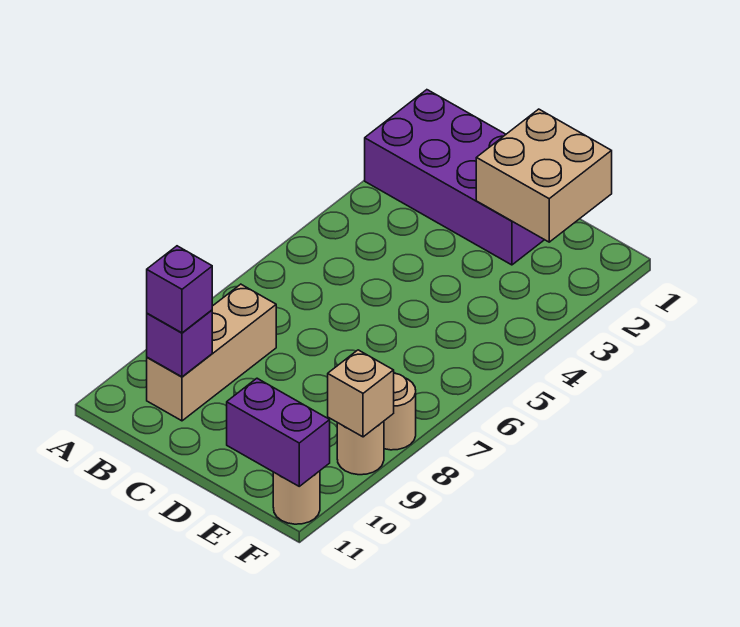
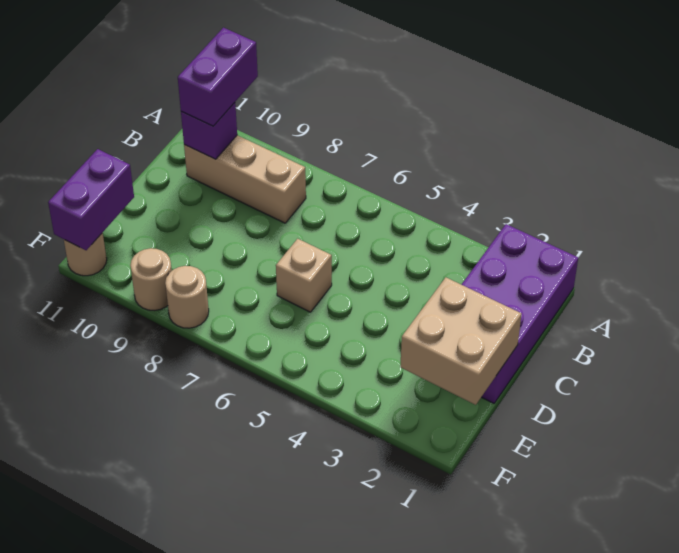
purple 1x1 brick [147,246,212,333] -> purple 1x2 brick [178,28,258,126]
tan 1x1 brick [328,350,394,437] -> tan 1x1 brick moved to [276,239,332,312]

